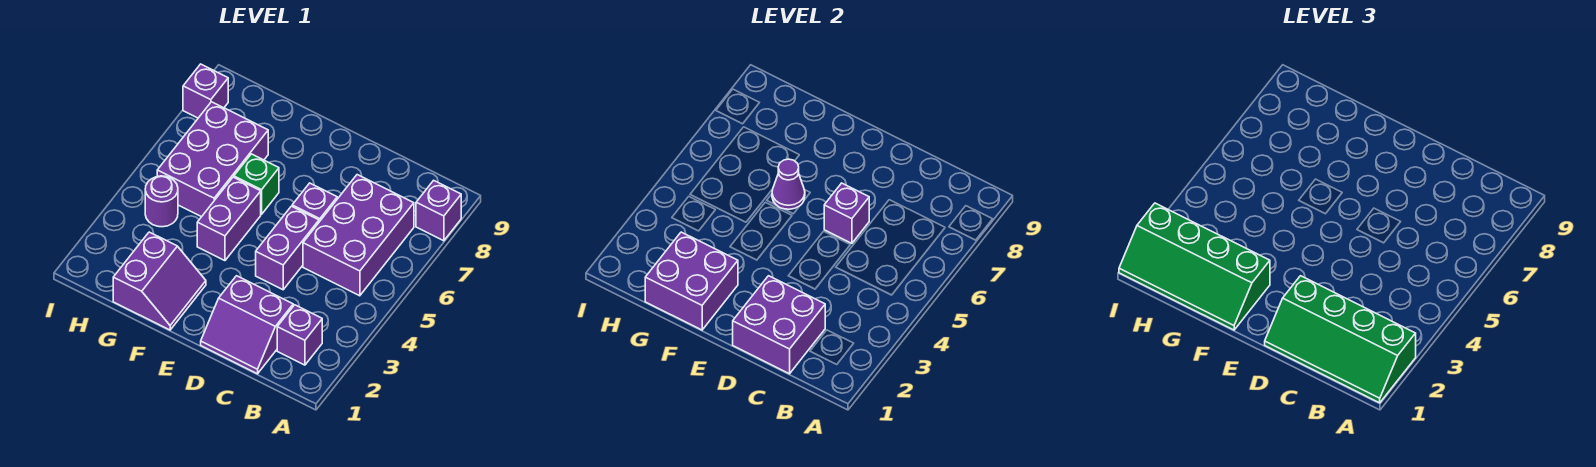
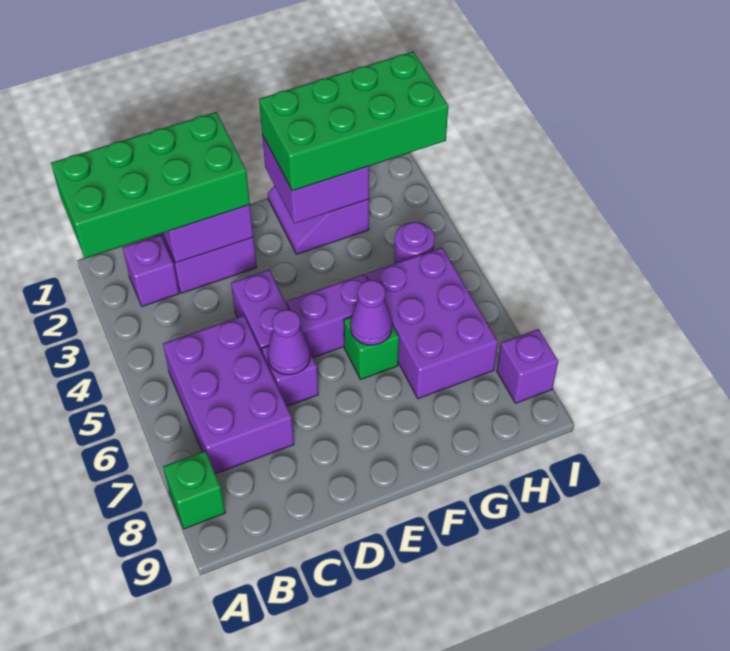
green 2x4 slope [1265,276,1416,403] -> green 2x4 brick [51,112,250,258]
purple 1x1 brick [416,180,461,241] -> green 1x1 brick [163,451,225,529]
purple 1x1 brick [824,183,869,243] -> purple 1x1 cone [267,310,310,375]
green 2x4 slope [1119,203,1270,330] -> green 2x4 brick [259,52,448,191]
purple 1x2 brick [197,177,261,261] -> purple 1x2 brick turned to [287,274,368,358]

